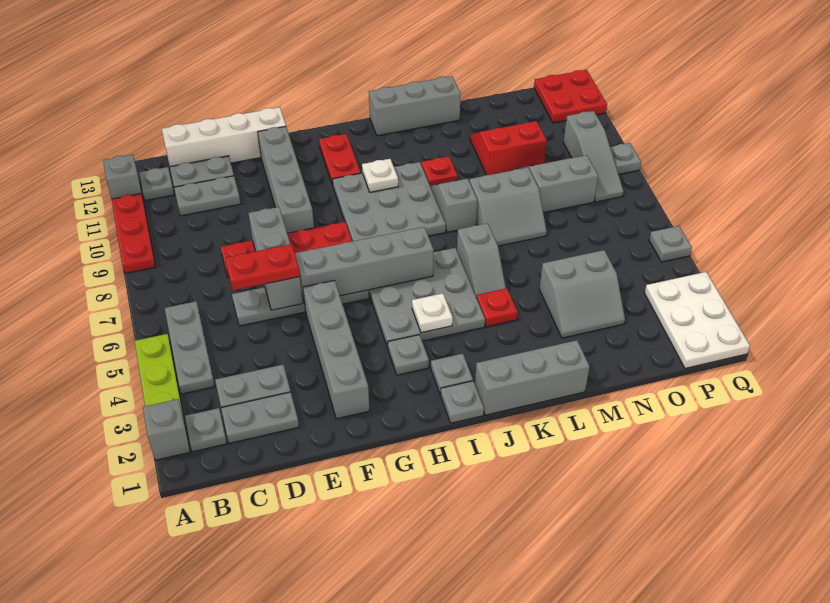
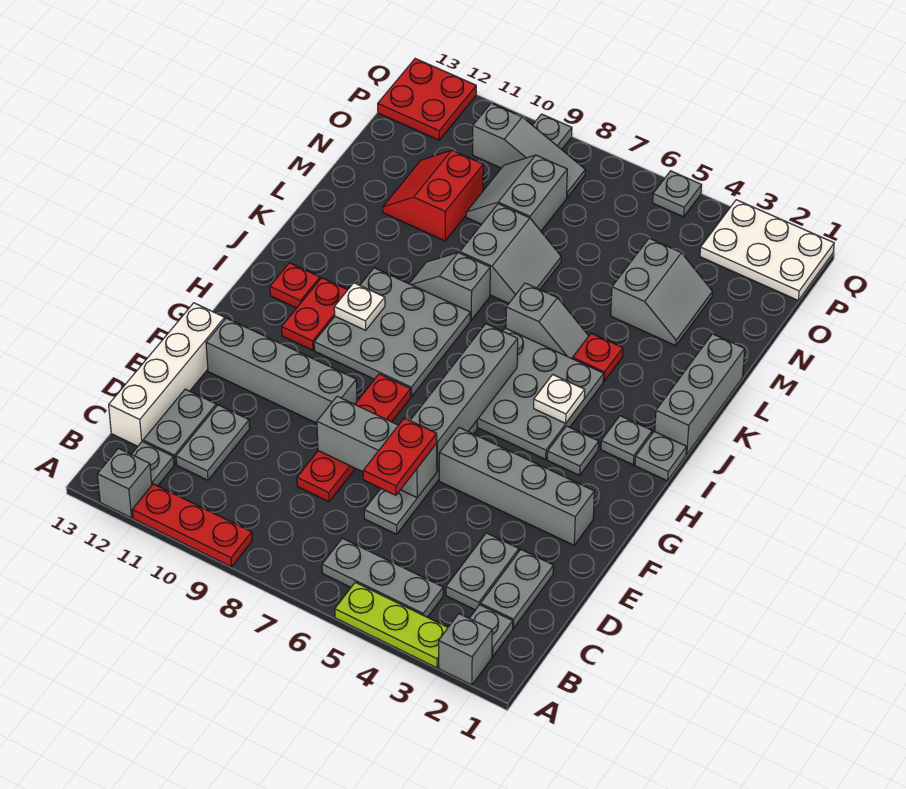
red 1x2 plate [319,134,361,185] -> red 1x2 plate turned to [282,278,347,350]
grey 1x3 brick [369,76,461,136] -> none
red 1x1 plate [421,156,458,186] -> red 1x1 plate moved to [270,263,320,308]

